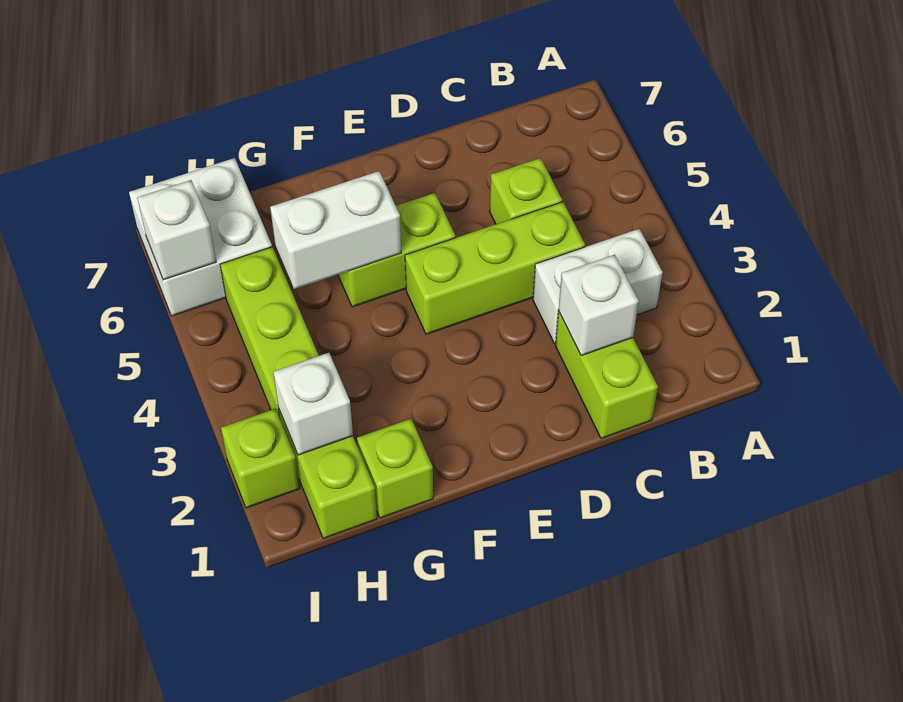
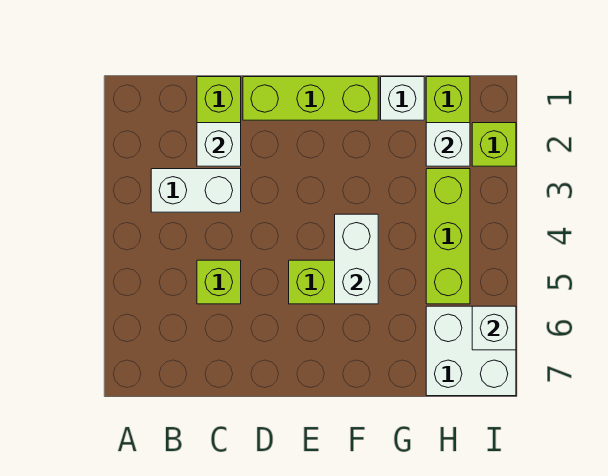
lime 1x3 brick [405,202,585,334] -> lime 1x3 brick moved to [243,77,378,120]
white 1x2 brick [270,171,401,289] -> white 1x2 brick turned to [335,214,378,304]
lime 1x1 brick [357,419,433,518] -> white 1x1 brick [381,77,424,120]

